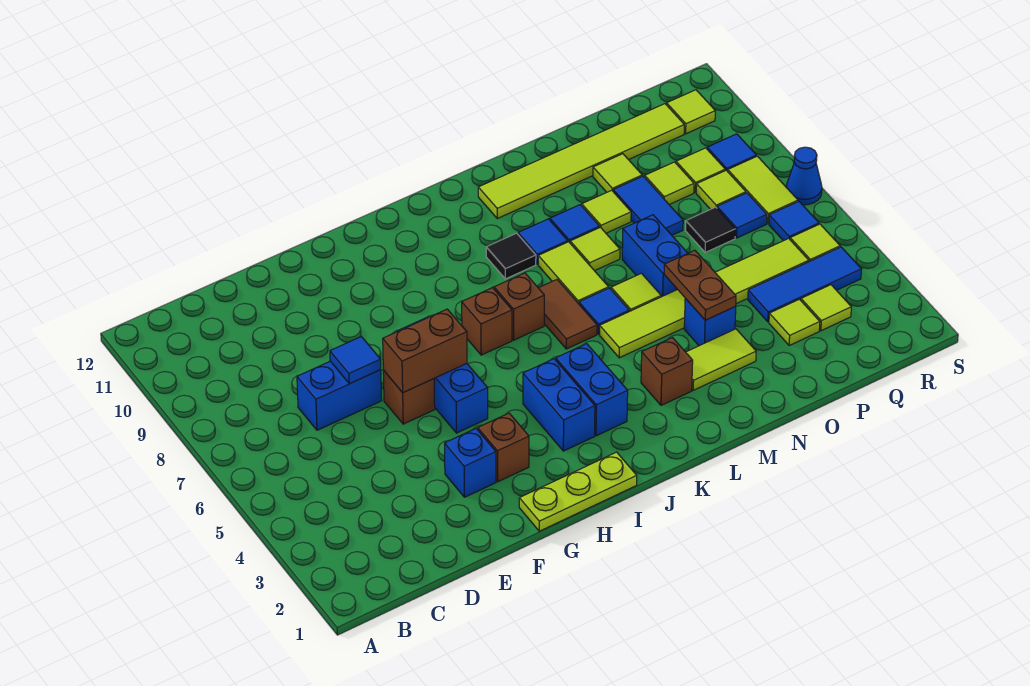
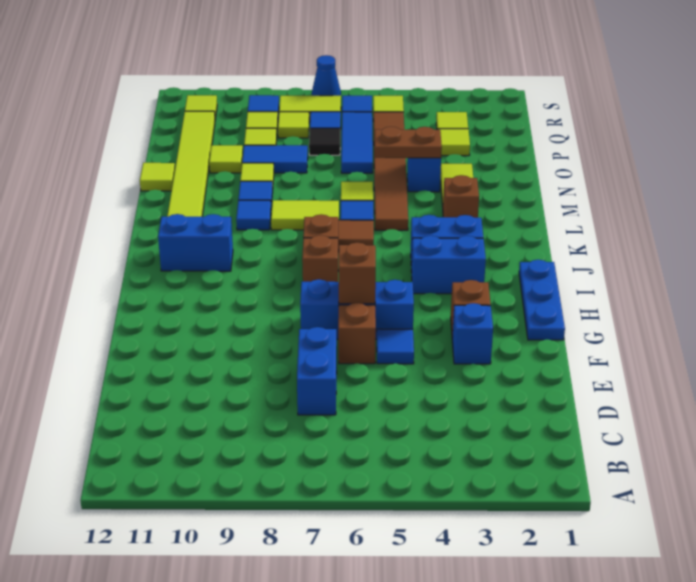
blue 1x1 tile [330,337,381,384] -> blue 1x1 tile moved to [377,329,414,364]
brown 1x2 brick [383,309,467,393] -> brown 1x1 brick [339,243,376,304]
lime 1x3 plate [519,452,637,531] -> blue 1x3 plate [519,260,565,340]
black 1x1 tile [486,233,536,279] -> none
lime 1x6 tile [600,238,809,358] -> brown 1x6 tile [373,112,408,230]
lime 1x1 tile [570,227,620,271] -> lime 1x1 tile moved to [140,163,175,191]
blue 1x2 brick [622,215,688,297] -> blue 1x2 brick moved to [158,214,233,271]
blue 1x3 tile [748,247,861,322] -> blue 1x3 tile moved to [341,112,373,173]

